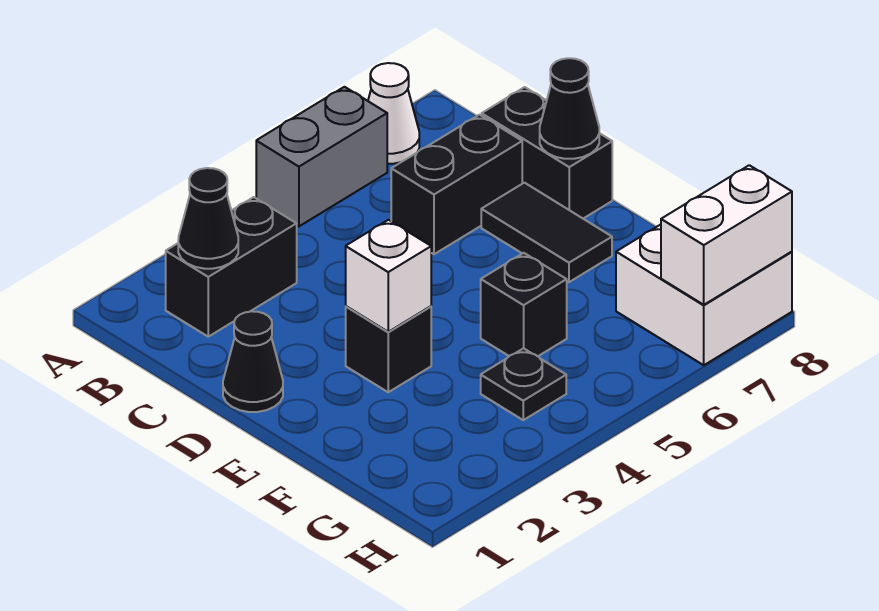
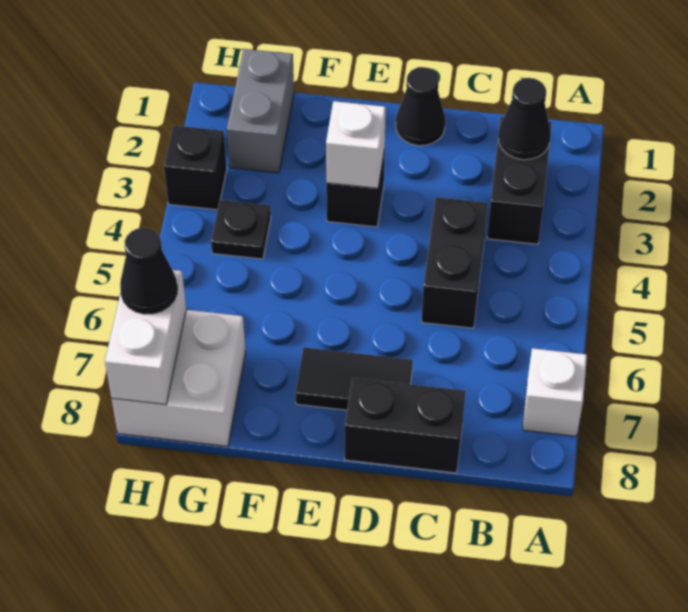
grey 1x2 brick [256,87,387,226] -> grey 1x2 brick moved to [227,49,294,173]
white 1x1 cone [368,63,419,164] -> white 1x1 brick [522,348,587,436]
black 1x2 brick [391,115,522,254] -> black 1x2 brick moved to [421,197,488,328]
black 1x1 cone [540,58,599,159] -> black 1x1 cone moved to [120,228,177,314]
black 1x1 brick [481,253,567,356] -> black 1x1 brick moved to [164,125,227,210]

